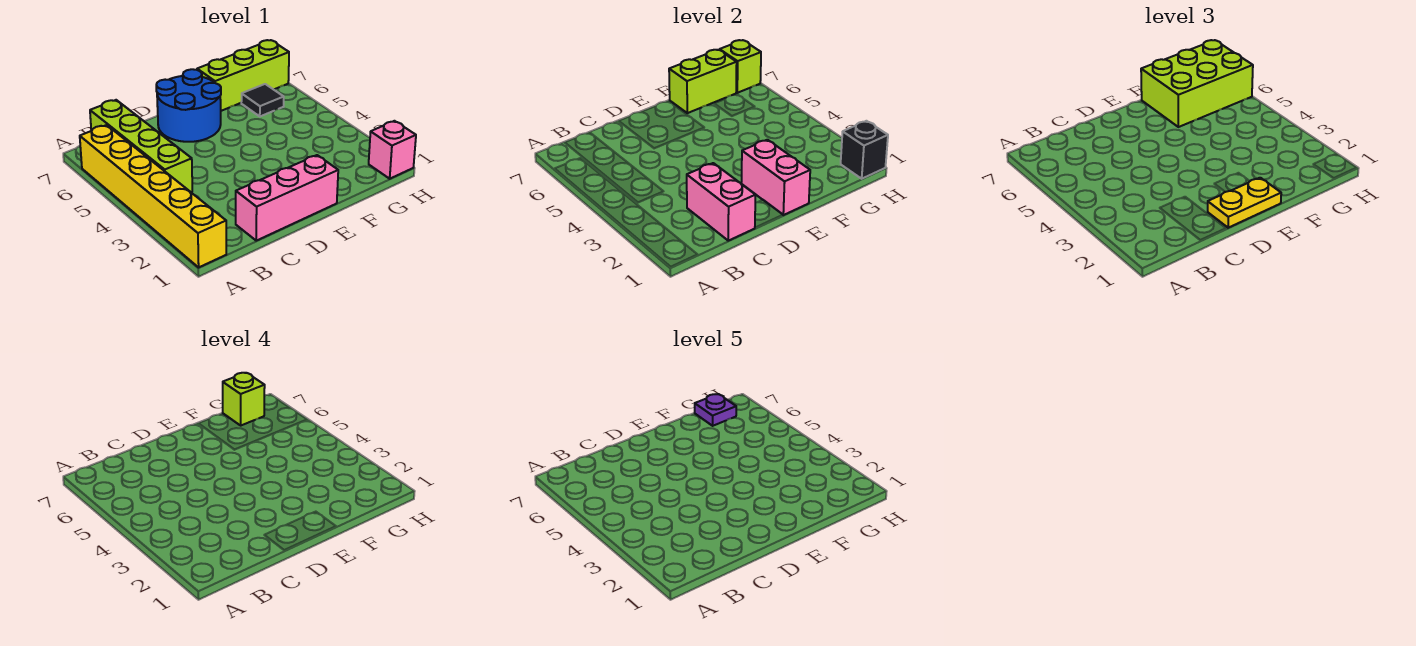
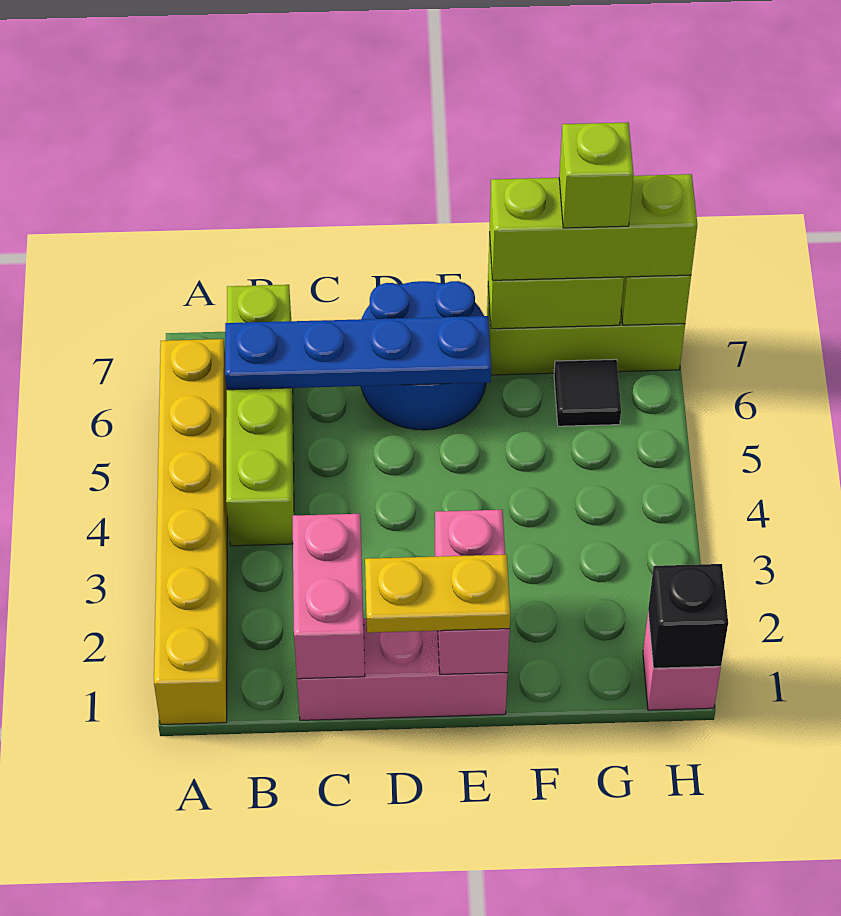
none -> blue 1x4 plate [225,316,491,390]
lime 2x3 brick [1141,40,1253,127] -> lime 1x3 brick [490,174,697,280]
purple 1x1 plate [695,394,736,426] -> none

